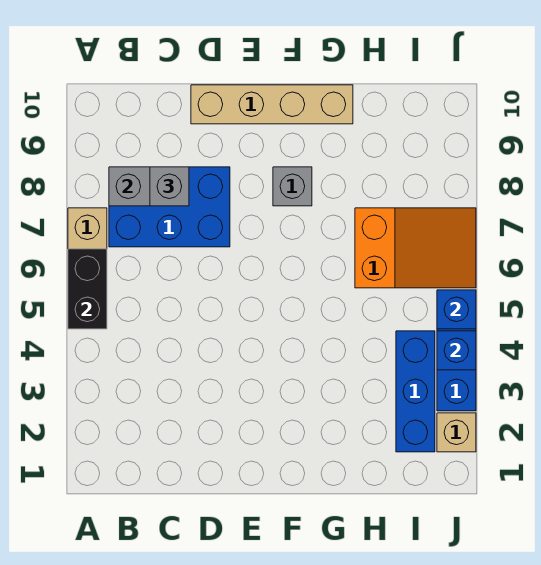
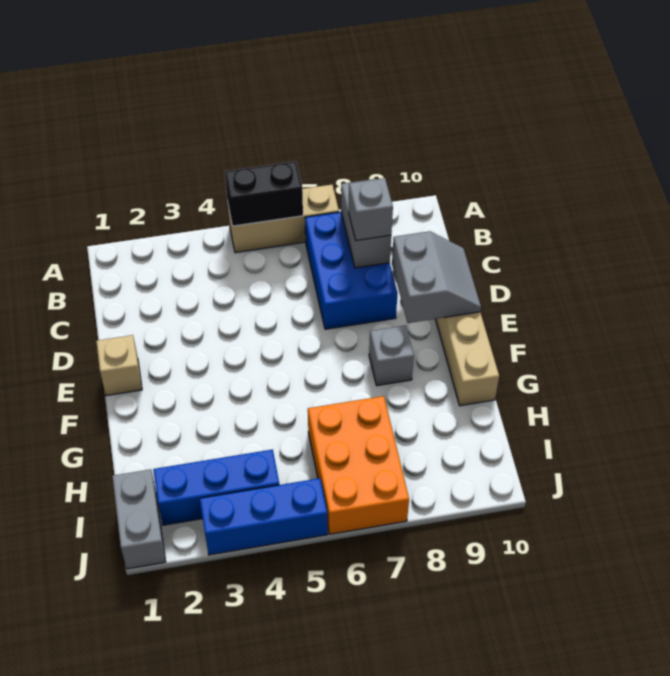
none -> grey 2x2 slope [392,231,481,323]
orange 2x3 slope [355,208,476,288] -> orange 2x3 brick [308,396,409,534]
none -> grey 1x2 brick [112,469,166,569]
tan 1x1 brick [437,413,476,452] -> tan 1x1 brick moved to [96,335,142,396]
blue 1x1 brick [437,331,476,370] -> none
blue 1x1 brick [437,290,476,329] -> none

